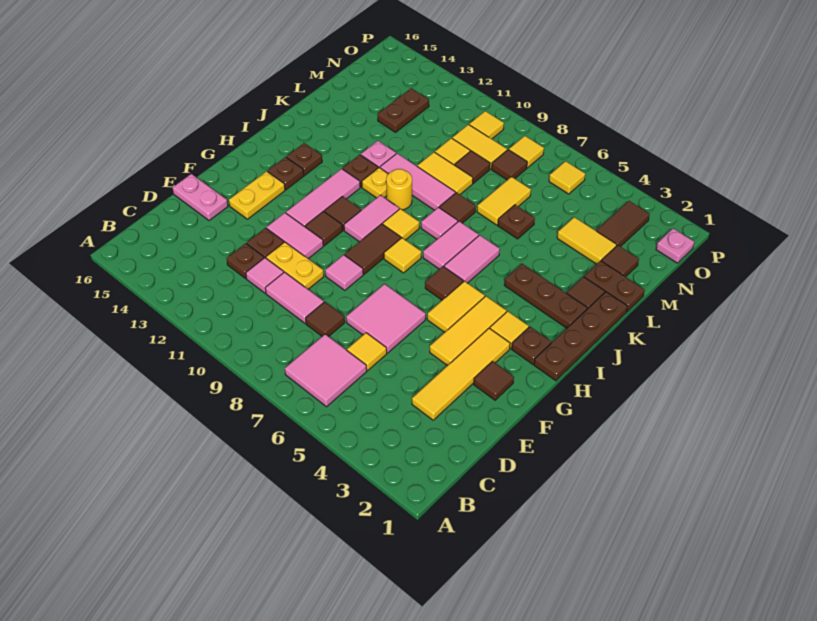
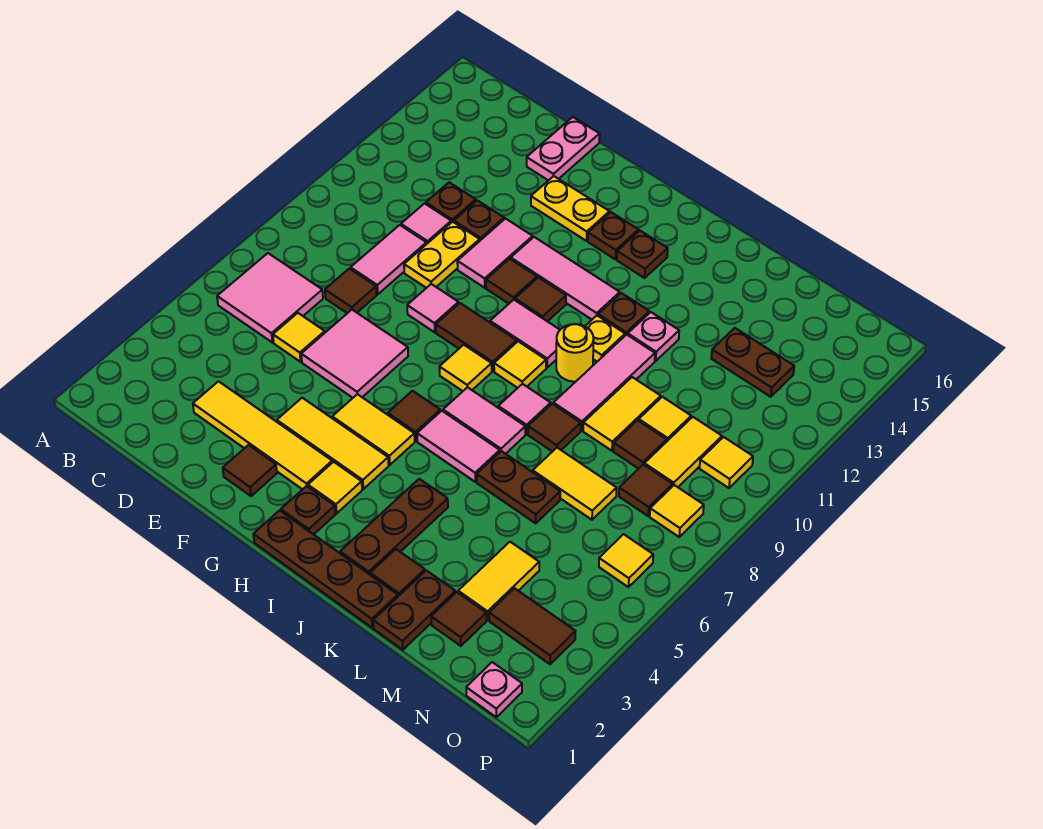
brown 1x1 plate [498,205,535,239] -> brown 1x2 plate [477,451,560,523]

